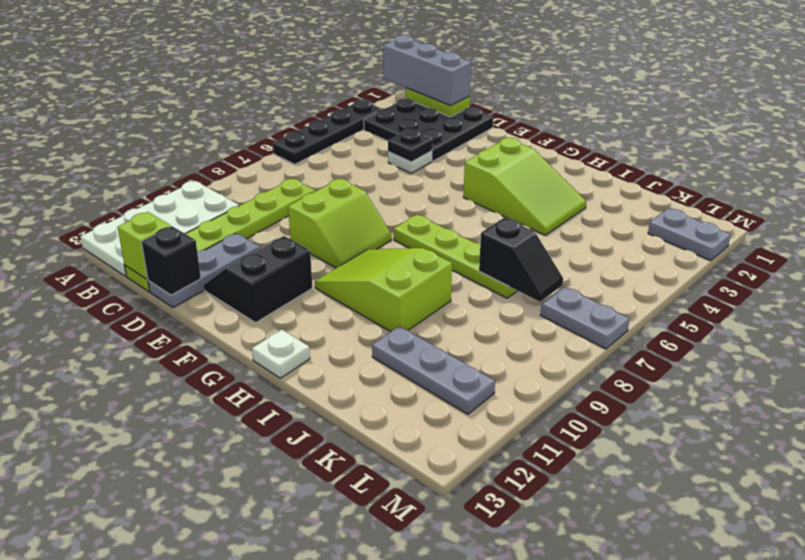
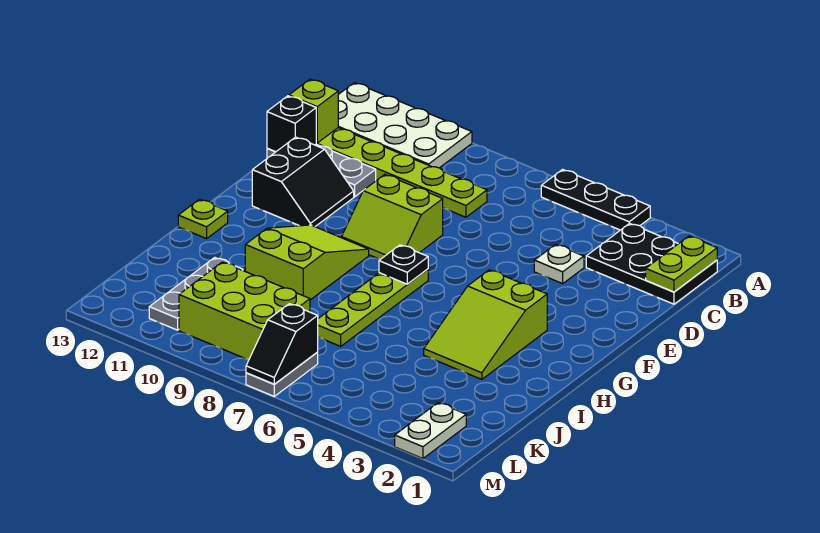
grey 1x3 brick [383,35,471,106] -> none
black 1x4 plate [273,100,382,164] -> black 1x3 plate [541,170,650,230]
black 3x3 plate [364,99,493,161] -> black 2x3 plate [586,223,717,304]
black 1x1 plate [388,129,432,162] -> black 1x1 plate moved to [379,245,428,284]
black 2x2 slope [204,236,312,323] -> black 2x2 slope turned to [252,137,354,227]
white 1x1 plate [252,330,310,378] -> lime 1x1 plate [178,199,228,239]
black 1x2 slope [479,218,563,302] -> black 1x2 slope moved to [246,304,318,384]
none -> lime 2x3 brick [179,262,310,360]
grey 1x2 plate [648,208,731,261] -> white 1x2 plate [395,403,466,459]

